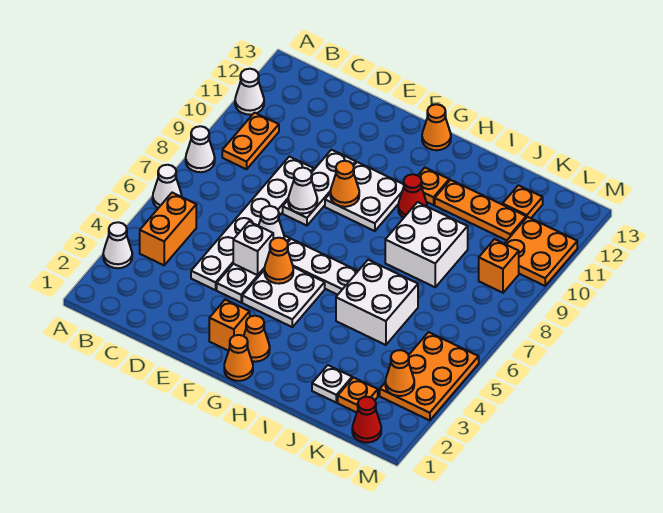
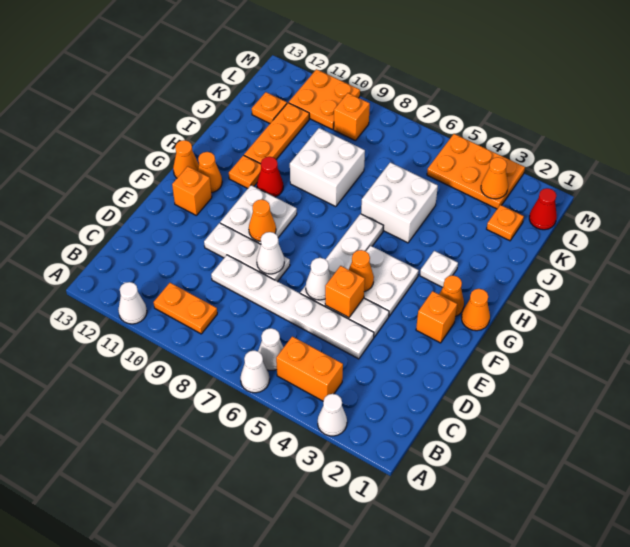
white 1x1 cone [186,126,215,172] -> white 1x1 cone moved to [258,328,283,370]
white 1x1 brick [233,222,273,275] -> orange 1x1 brick [325,266,365,318]
none -> orange 1x1 brick [172,166,212,215]
none -> orange 1x1 cone [198,152,222,193]
white 1x1 plate [312,365,352,402] -> white 1x1 plate moved to [420,251,458,287]

